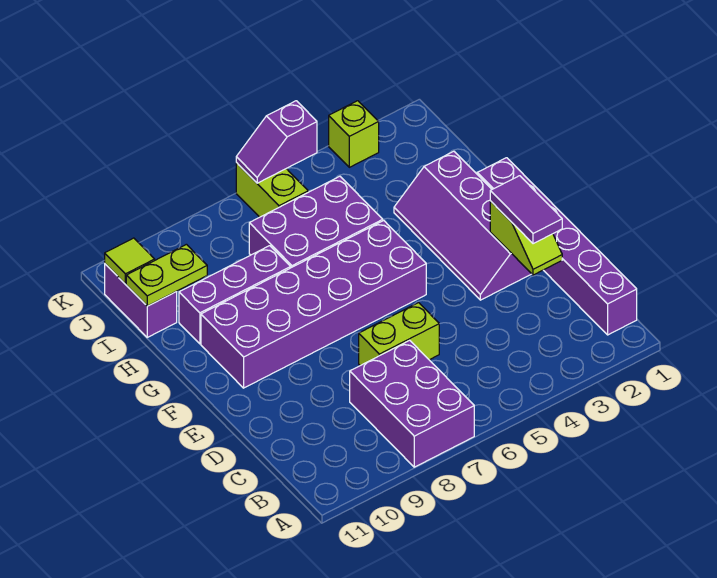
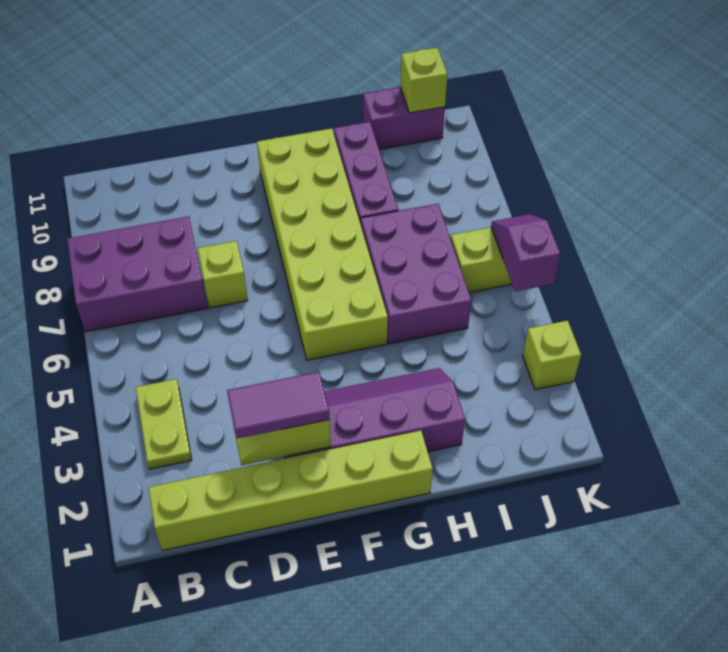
purple 1x6 brick [477,158,637,335] -> lime 1x6 brick [148,430,433,551]
lime 1x2 brick [359,303,439,366] -> lime 1x1 brick [198,241,248,308]
purple 2x6 brick [201,221,426,388] -> lime 2x6 brick [257,128,388,360]
lime 1x2 plate [126,244,207,306] -> lime 1x2 plate moved to [136,379,192,469]
lime 1x1 tile [105,238,155,284] -> lime 1x1 brick [400,48,448,113]

